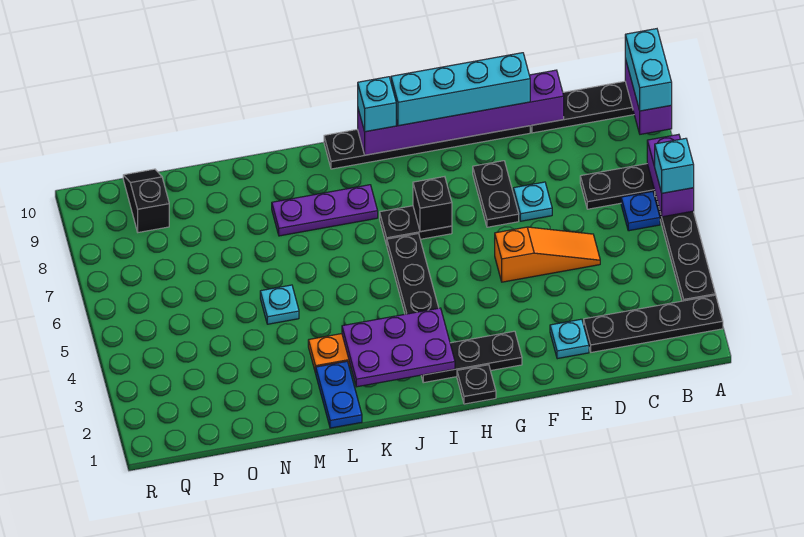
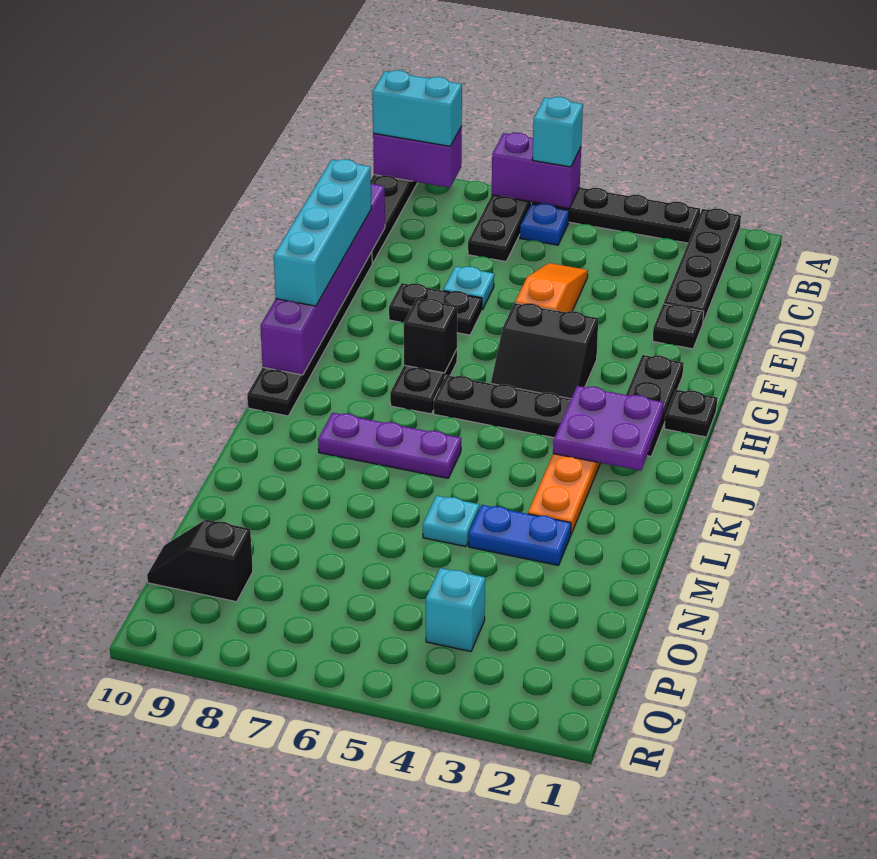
cyan 1x1 plate [550,319,589,359] -> black 1x1 plate [653,304,704,349]
none -> black 2x2 slope [491,303,598,399]
purple 2x3 plate [342,308,455,387] -> purple 2x2 plate [553,386,664,471]
cyan 1x1 brick [358,77,396,132] -> cyan 1x1 brick moved to [426,568,485,652]
purple 1x3 plate [272,185,378,236] -> purple 1x3 plate turned to [318,413,461,478]
blue 1x2 plate [316,361,362,428] -> blue 1x2 plate moved to [469,505,571,565]

